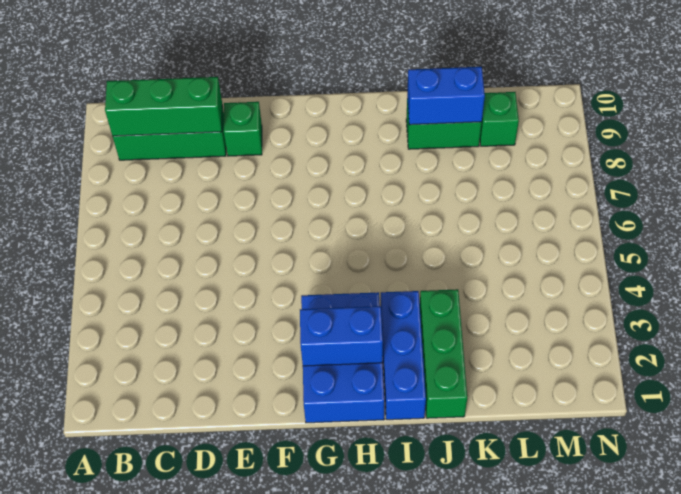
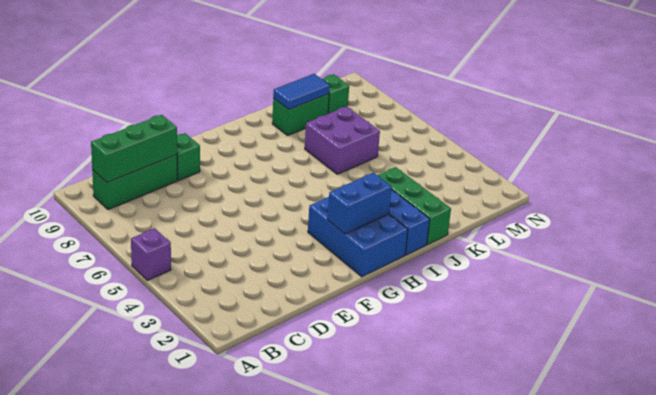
none -> purple 1x1 brick [131,228,171,280]
none -> purple 2x2 brick [305,107,380,174]
blue 1x2 brick [407,67,485,125] -> blue 1x2 tile [273,74,330,109]

